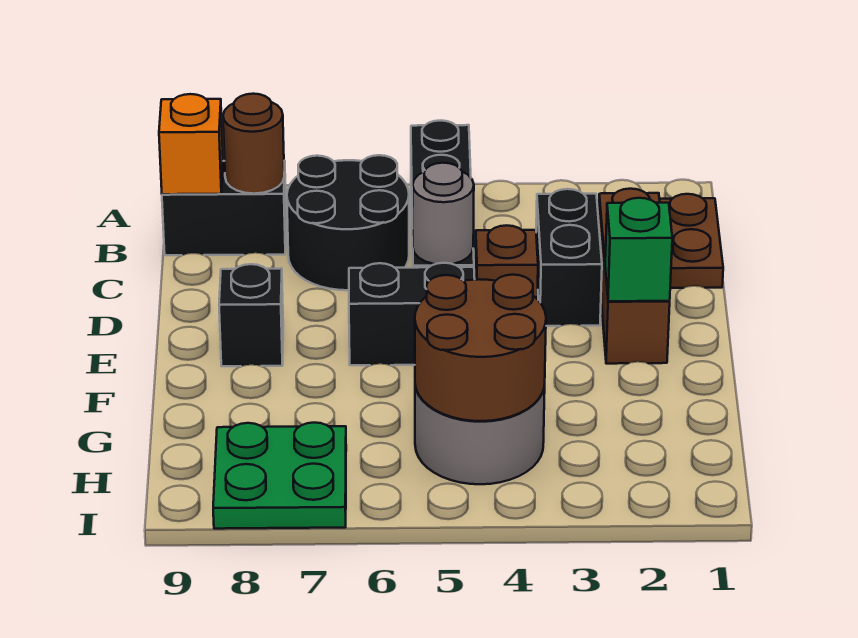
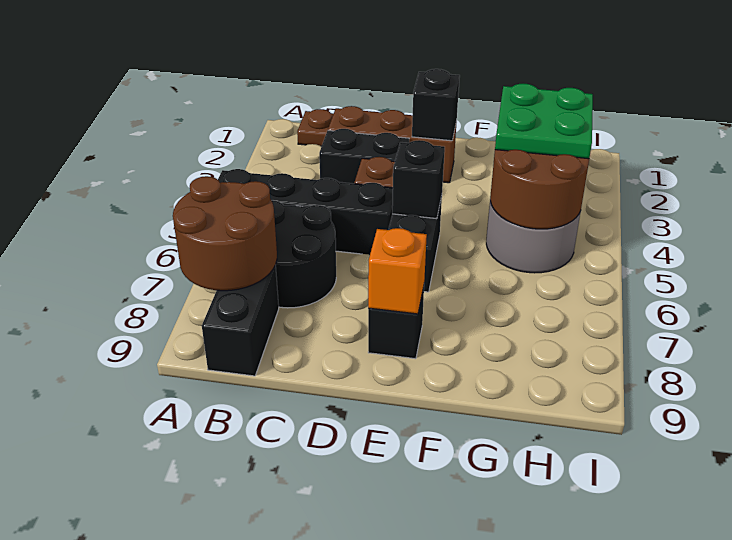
brown 1x1 round brick [223,94,284,194] -> brown 2x2 round brick [173,176,277,291]
orange 1x1 brick [159,94,223,194] -> orange 1x1 brick moved to [368,228,427,314]
grey 1x1 round brick [413,163,474,264] -> none
green 1x1 brick [605,198,672,301] -> black 1x1 brick [412,69,460,141]
none -> black 1x1 brick [392,140,445,219]
green 2x2 plate [213,423,346,529] -> green 2x2 plate moved to [495,84,593,159]

